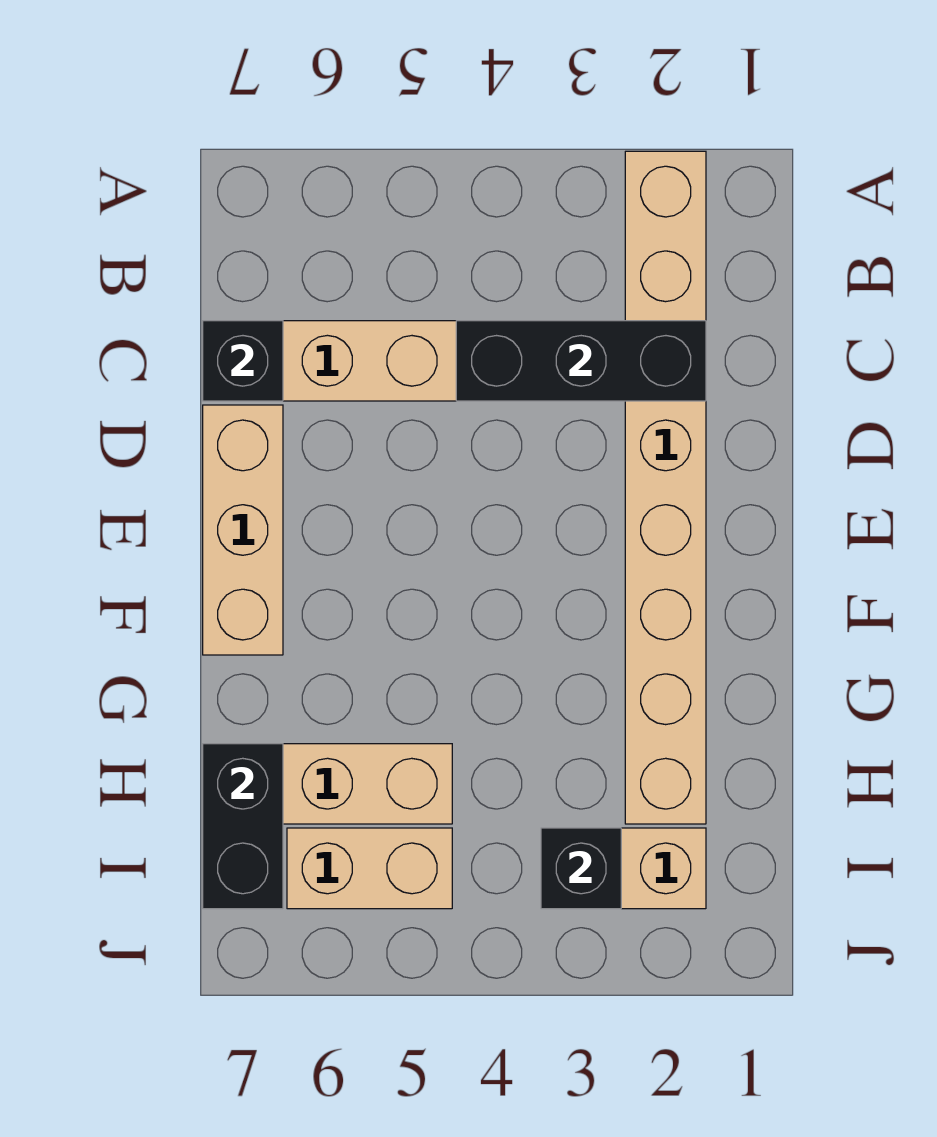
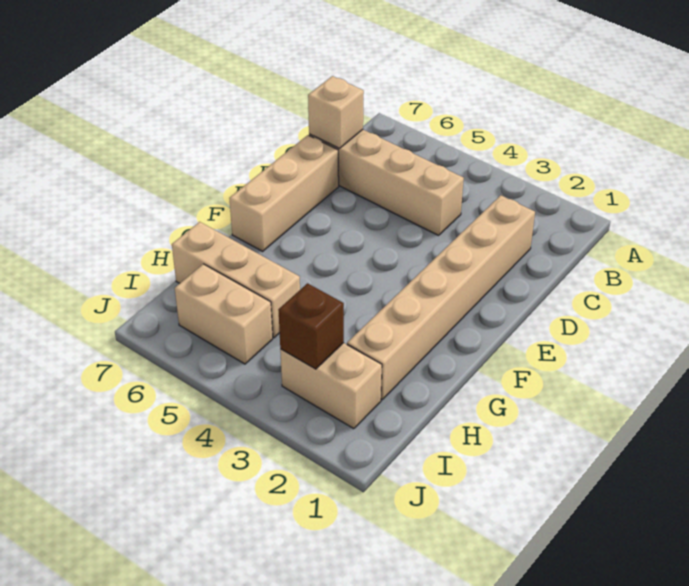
tan 1x8 brick [625,151,706,824] -> tan 1x6 brick [347,195,535,400]
black 1x3 brick [456,321,706,401] -> none
black 1x1 brick [203,321,283,401] -> tan 1x1 brick [308,76,364,148]
black 1x2 brick [203,744,283,909] -> none
black 1x1 brick [541,828,621,909] -> brown 1x1 brick [279,283,344,369]

